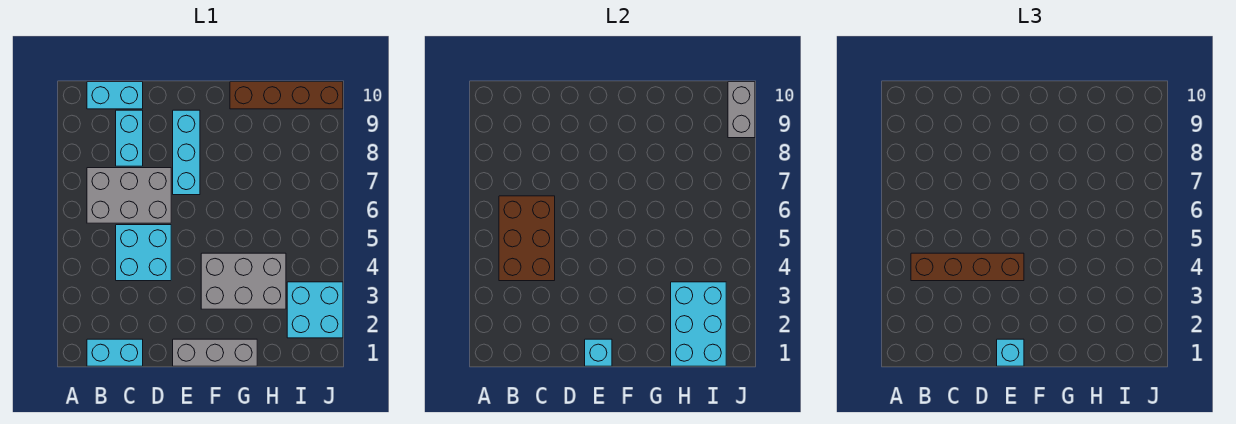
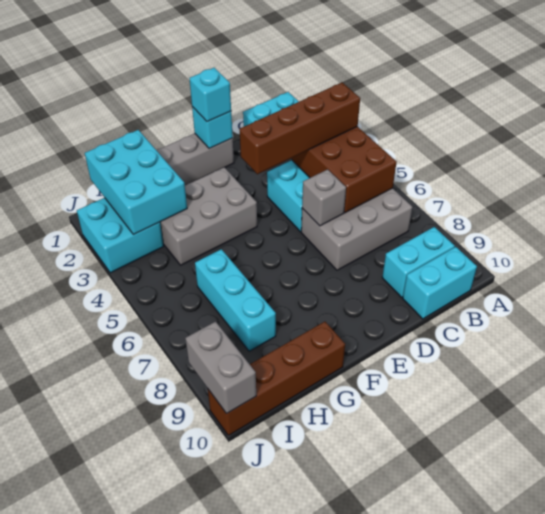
cyan 1x2 brick [116,110,143,166] -> cyan 1x2 brick turned to [382,227,455,297]
none -> grey 1x1 brick [302,169,346,226]
cyan 1x3 brick [173,110,200,195] -> cyan 1x3 brick moved to [195,249,276,351]

